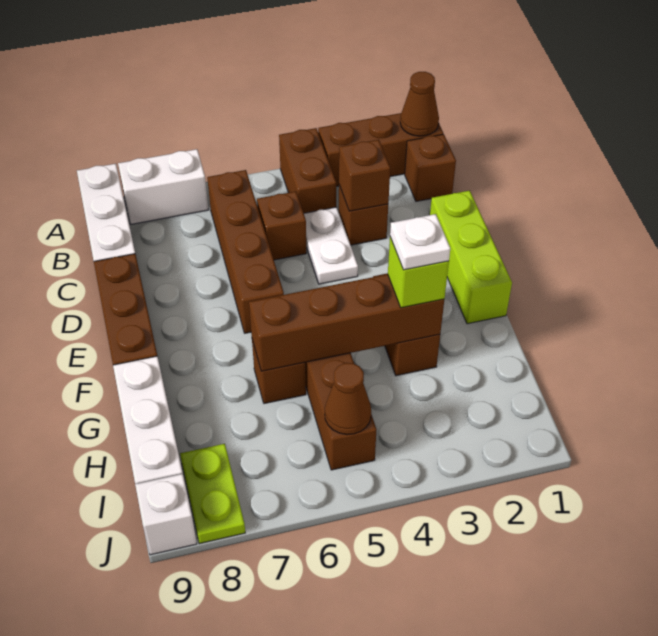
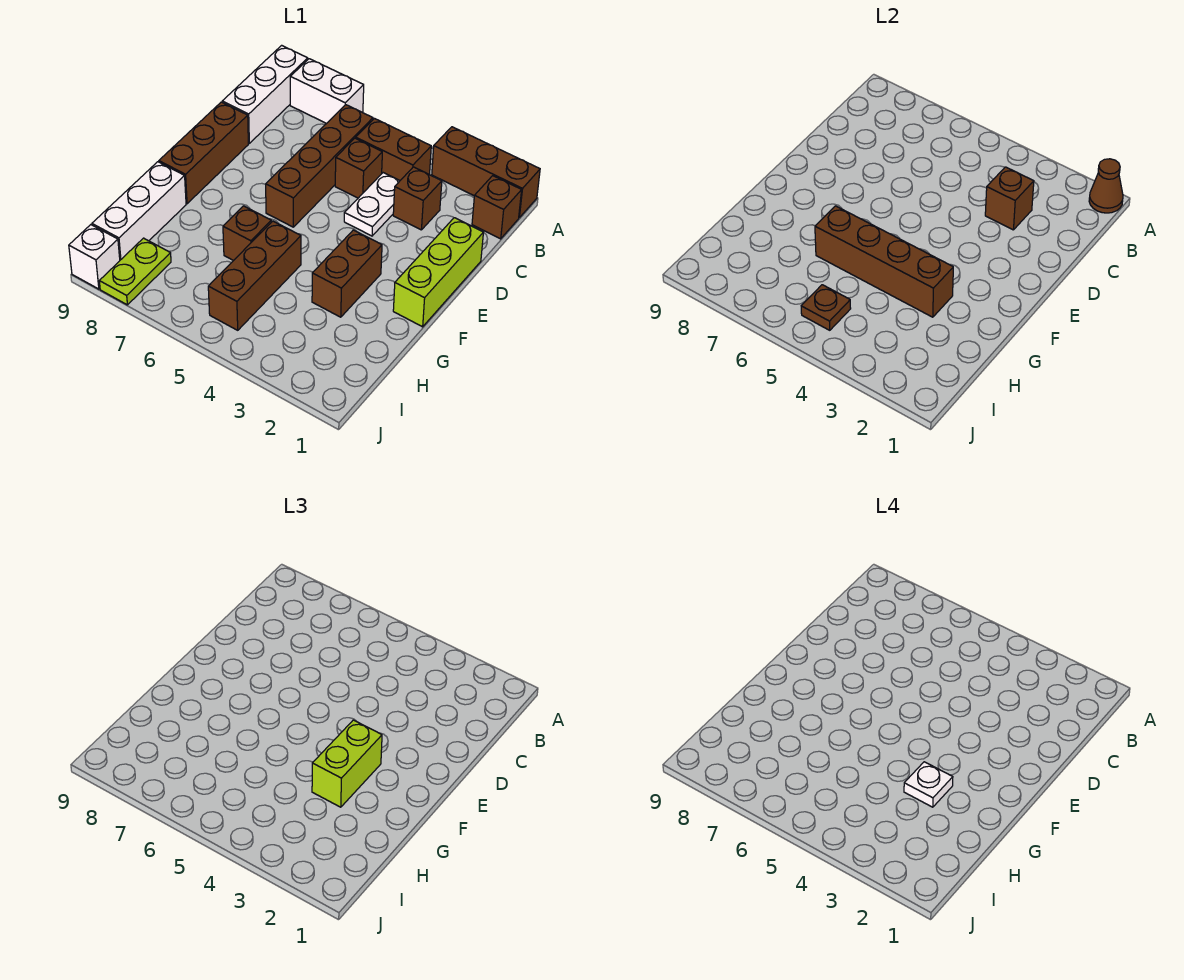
brown 1x2 brick [279,128,336,213] -> brown 1x2 brick turned to [356,119,431,180]
lime 1x1 brick [388,237,449,308] -> lime 1x2 brick [312,720,382,807]
brown 1x1 cone [325,363,371,435] -> brown 1x1 plate [801,285,851,330]

